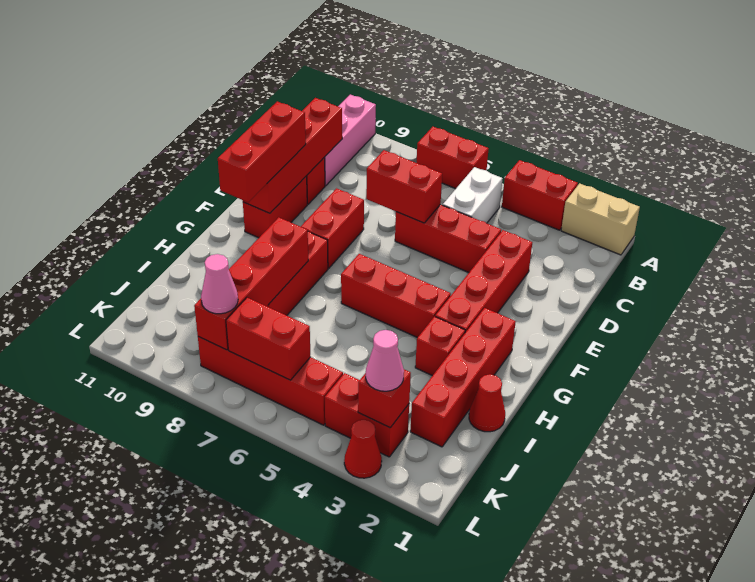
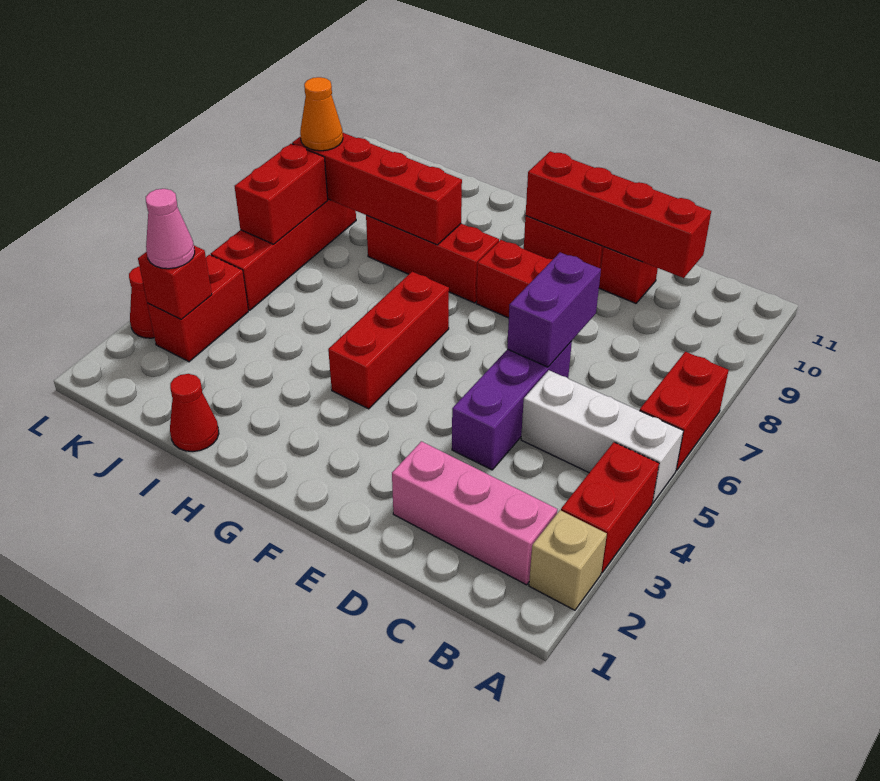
tan 1x2 brick [561,183,640,255] -> tan 1x1 brick [529,510,607,610]
pink 1x3 brick [324,95,376,186] -> pink 1x3 brick moved to [392,441,557,585]
white 1x2 brick [443,167,503,223] -> white 1x3 brick [521,370,683,503]
red 1x4 brick [435,230,532,333] -> none
red 1x3 brick [395,205,501,272] -> purple 1x3 brick [452,341,572,470]
red 1x2 brick [366,150,442,223] -> purple 1x2 brick [507,253,601,367]
red 1x3 brick [218,102,306,202] -> none
red 1x4 brick [410,308,516,447] -> none
red 1x1 brick [415,317,465,376] -> none
pink 1x1 cone [201,254,238,314] -> orange 1x1 cone [300,77,343,151]

